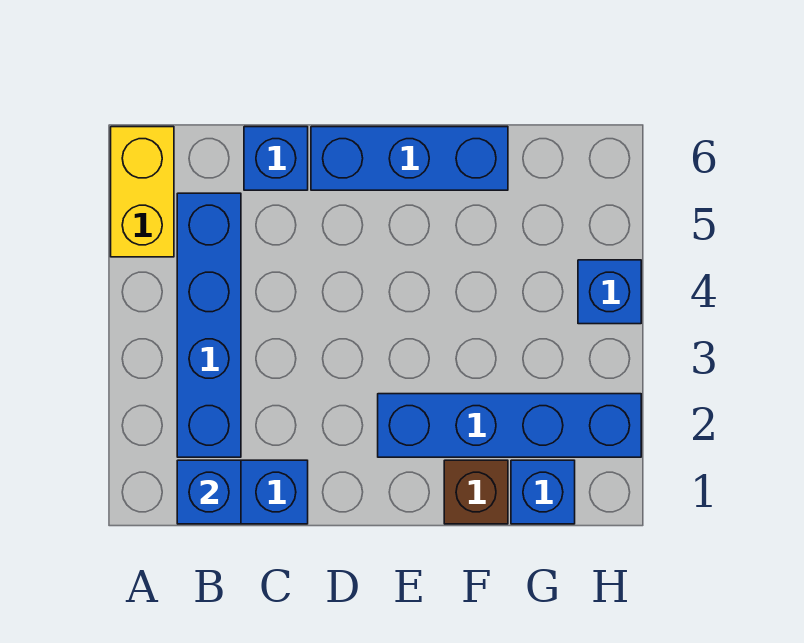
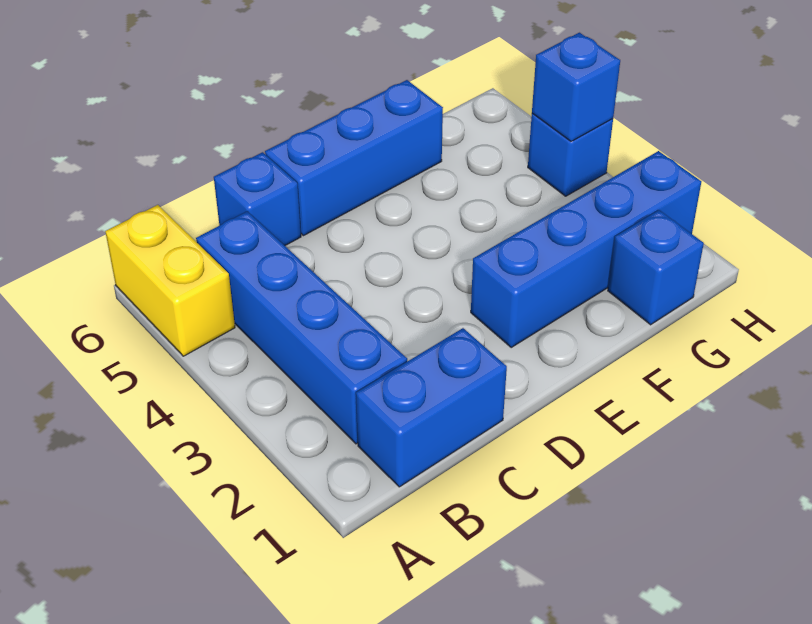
blue 1x1 brick [177,460,241,524] -> blue 1x1 brick moved to [532,33,620,141]
brown 1x1 brick [444,460,508,524] -> none

